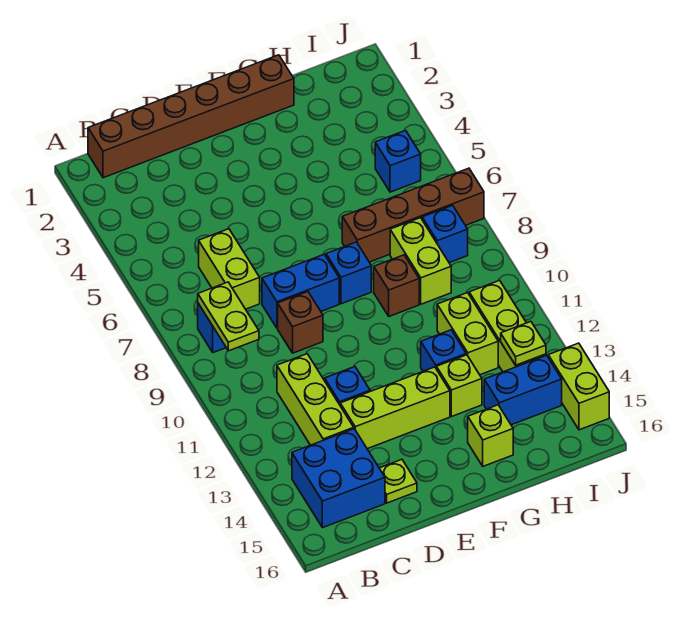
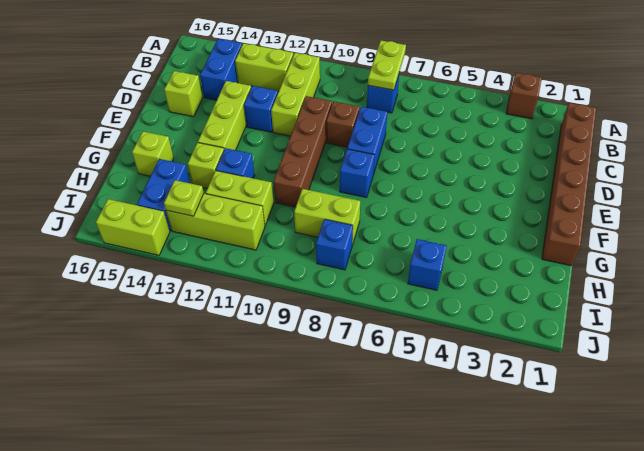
lime 1x2 plate [198,282,259,351] -> lime 1x2 plate turned to [368,41,406,90]
blue 2x2 brick [292,429,385,528] -> blue 1x2 brick [200,39,242,100]
lime 1x2 brick [199,229,260,309] -> lime 1x2 brick moved to [235,43,293,91]
lime 1x3 brick [277,354,354,445] -> lime 1x3 brick turned to [271,53,320,136]
lime 1x1 plate [379,459,417,503] -> lime 1x1 brick [164,71,202,117]
brown 1x4 brick [342,168,484,262] -> brown 1x4 brick moved to [273,96,332,207]
brown 1x1 brick [374,255,419,316] -> brown 1x1 brick moved to [506,73,542,119]

